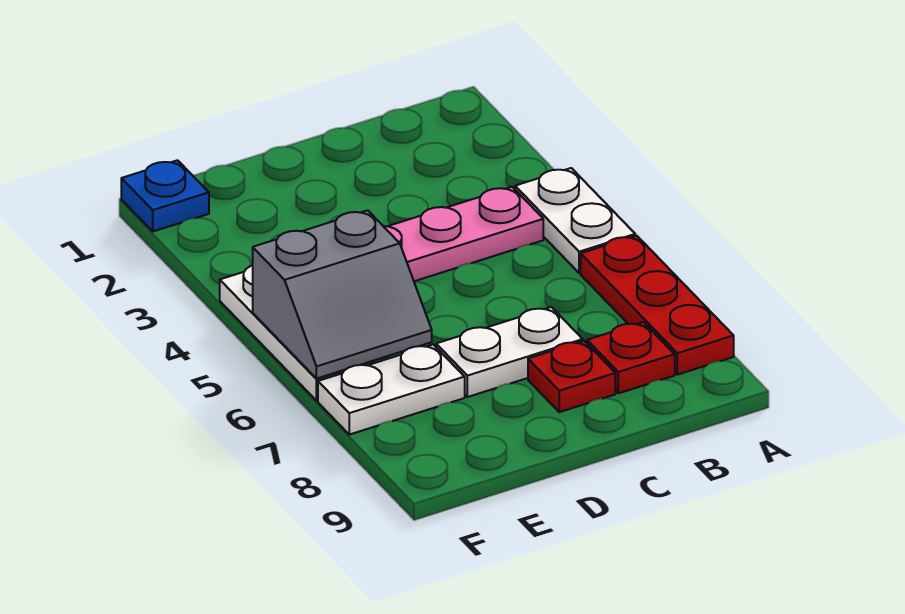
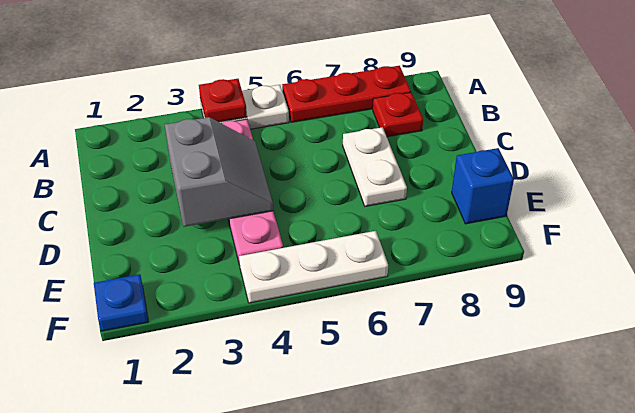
red 1x1 plate [528,341,615,412] -> red 1x1 plate moved to [199,79,247,122]
grey 2x2 slope [253,210,432,379] -> grey 2x2 slope moved to [165,117,273,227]
white 1x2 plate [318,345,465,435] -> none
none -> blue 1x1 brick [452,148,514,224]

